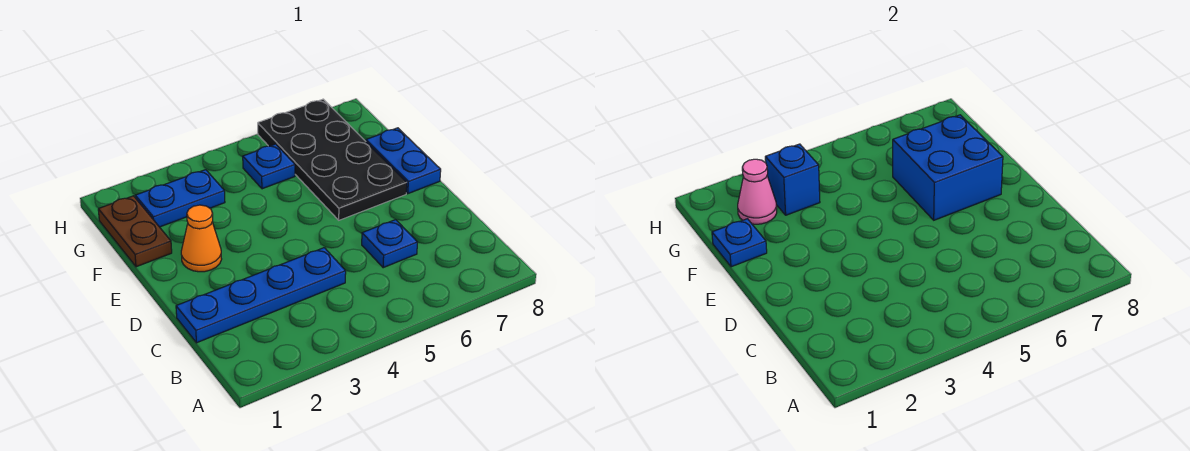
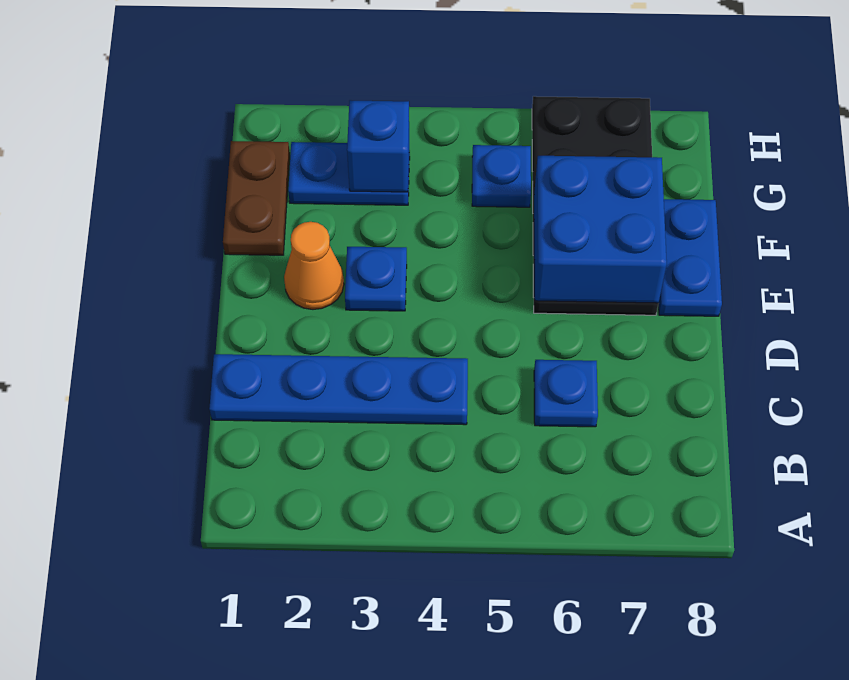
blue 1x1 plate [712,219,767,267] -> blue 1x1 plate moved to [345,247,407,311]
pink 1x1 cone [738,159,777,224] -> none

